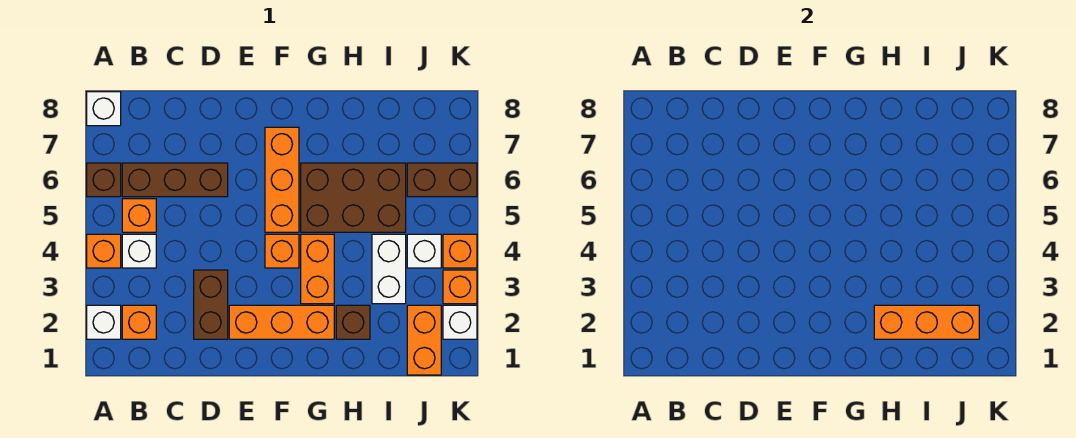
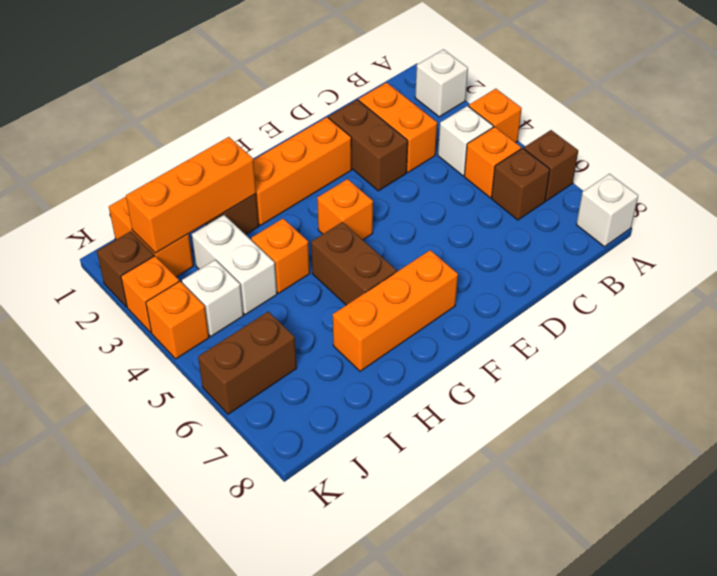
orange 1x1 brick [122,305,156,339] -> orange 1x1 brick moved to [251,219,310,293]
brown 1x3 brick [122,163,228,197] -> brown 1x1 brick [491,148,550,220]
orange 1x3 brick [265,127,299,232] -> orange 1x3 brick turned to [333,250,458,371]
orange 1x2 brick [301,234,334,304] -> orange 1x2 brick moved to [359,82,437,172]
brown 2x3 brick [301,163,406,232] -> brown 1x2 brick [311,222,397,305]
white 1x1 brick [443,305,477,339] -> brown 1x1 brick [97,231,154,307]

